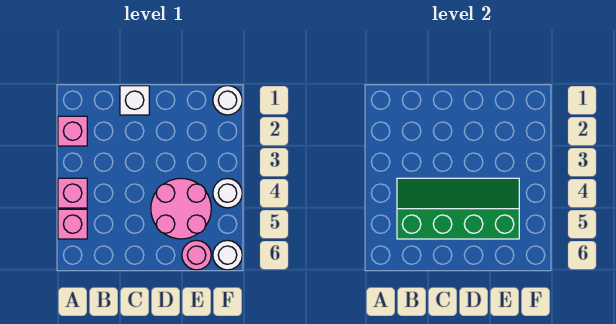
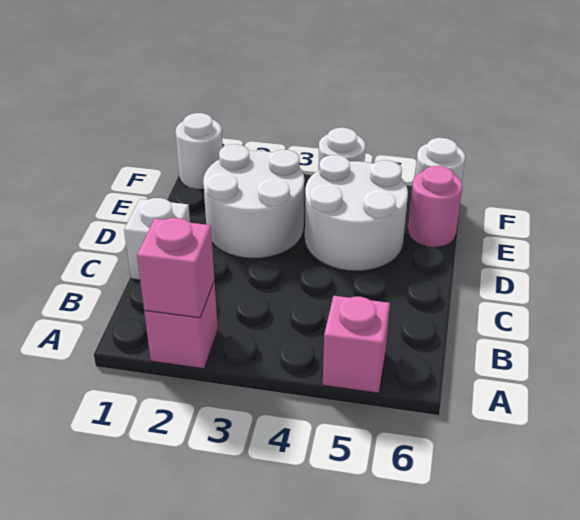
pink 1x1 brick [58,178,87,208] -> pink 1x1 brick moved to [137,218,214,318]
green 2x4 slope [397,178,519,239] -> none
none -> white 2x2 round brick [203,144,304,258]
pink 2x2 round brick [151,178,211,239] -> white 2x2 round brick [305,155,408,271]

